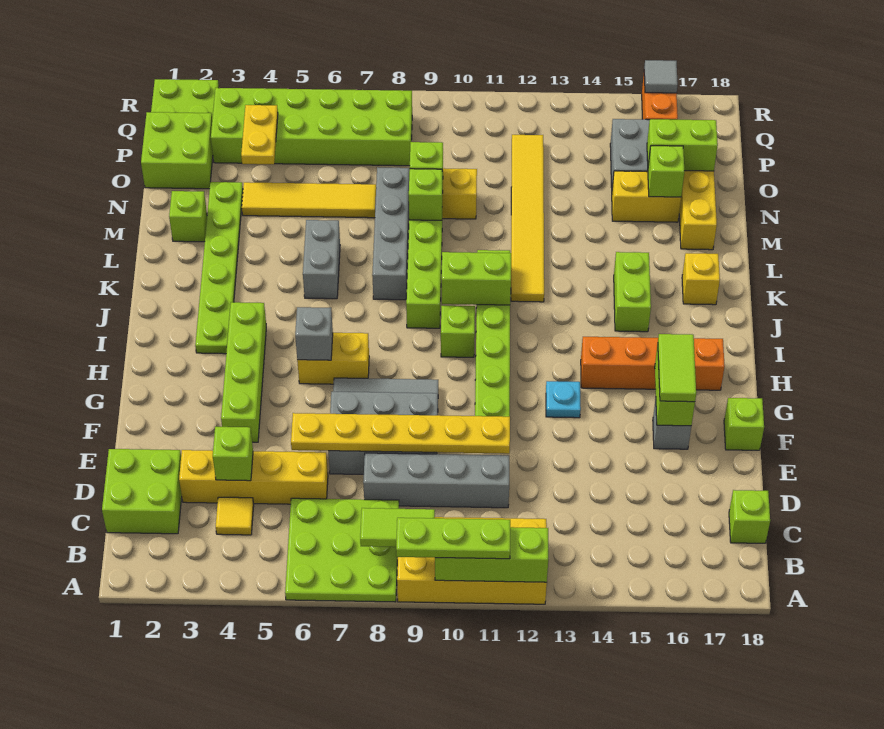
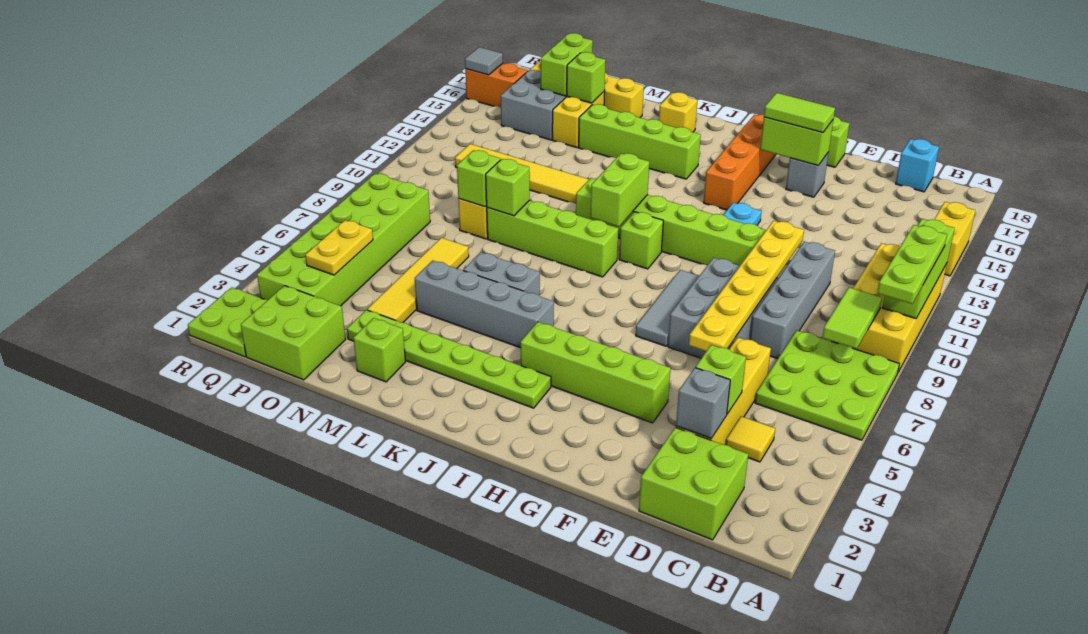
lime 1x1 brick [729,490,770,543] -> cyan 1x1 brick [896,139,939,192]
yellow 1x2 brick [297,333,369,384] -> yellow 1x2 brick moved to [934,202,976,276]
grey 1x1 brick [295,307,333,360] -> grey 1x1 brick moved to [676,368,730,438]
lime 1x2 brick [614,252,651,332] -> lime 1x4 brick [579,104,701,179]
grey 1x4 brick [372,167,409,300] -> grey 1x4 brick moved to [415,260,554,348]
yellow 1x2 plate [241,105,278,164] -> yellow 1x2 plate turned to [305,220,373,275]

